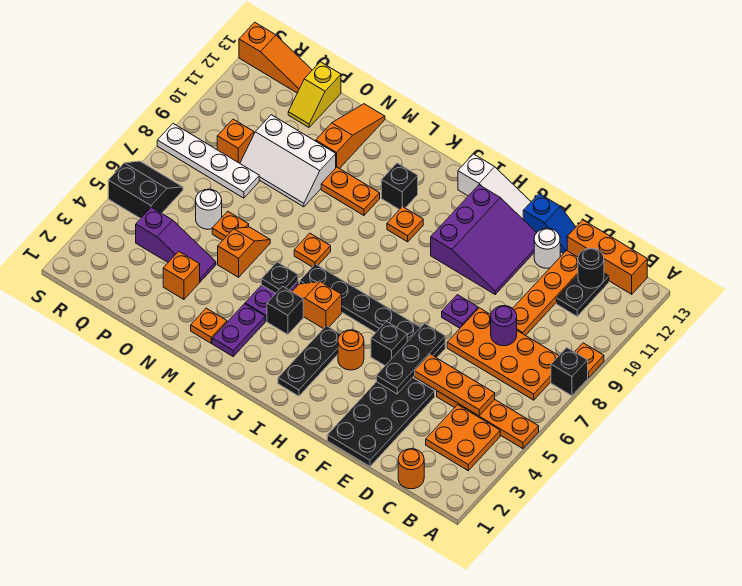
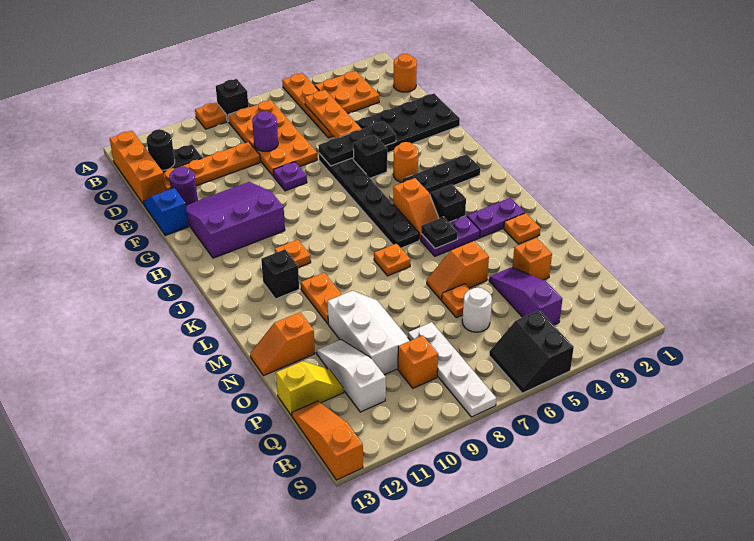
white 1x1 round brick [534,228,560,268] -> purple 1x1 round brick [169,166,197,205]
white 1x3 slope [458,154,531,219] -> white 1x3 slope moved to [317,340,386,412]
orange 1x3 slope [316,104,385,169] -> orange 1x2 slope [250,312,315,376]

